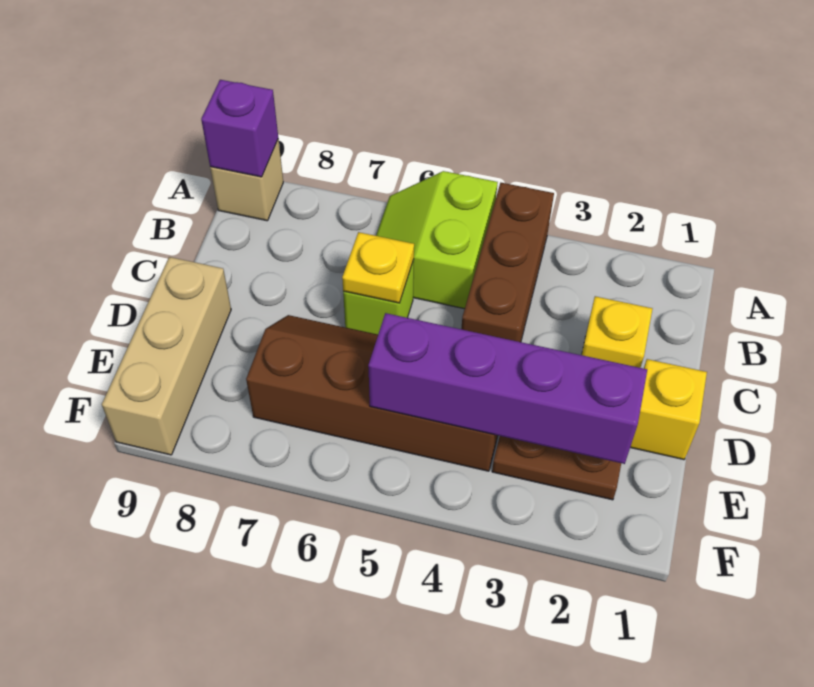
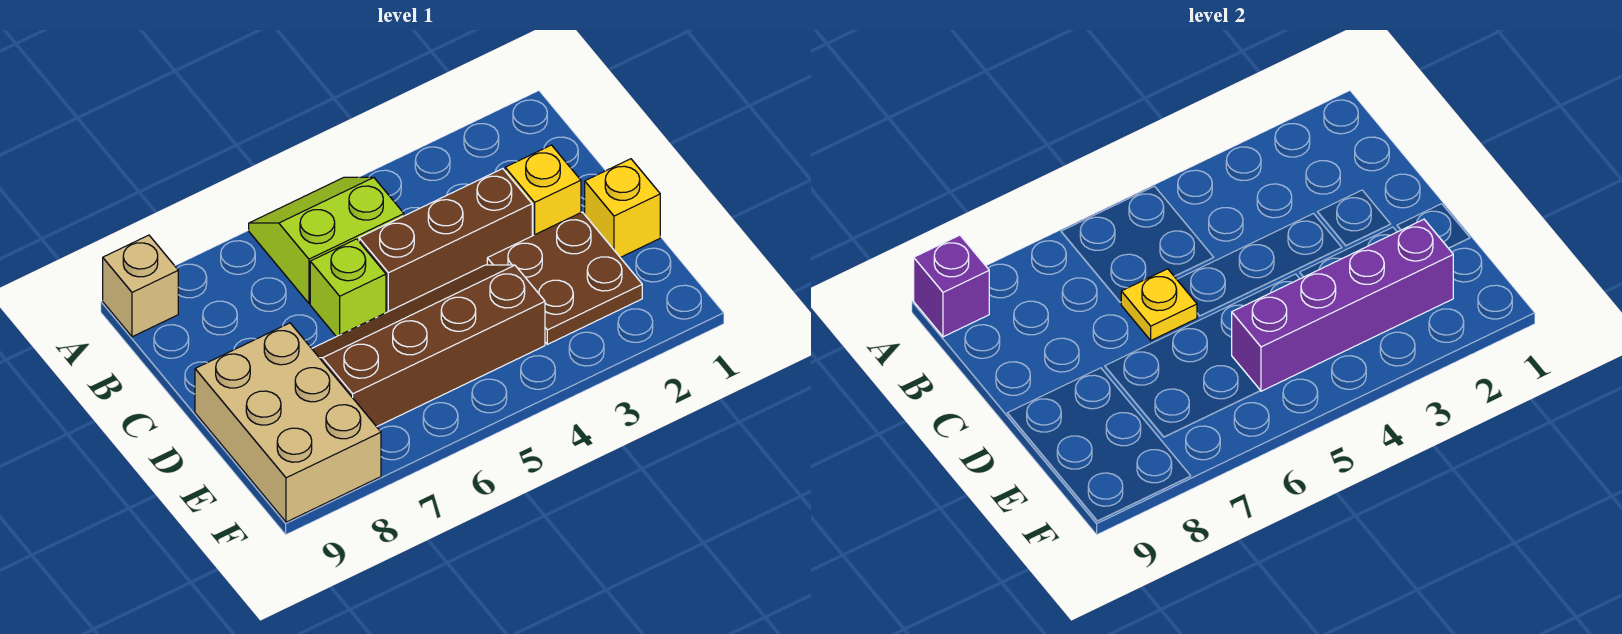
brown 1x3 brick [461,183,554,342] -> brown 1x3 brick turned to [359,169,532,313]
lime 2x2 slope [376,171,498,309] -> lime 2x2 slope turned to [249,177,404,303]
tan 1x3 brick [102,257,231,455] -> tan 2x3 brick [195,323,381,522]

